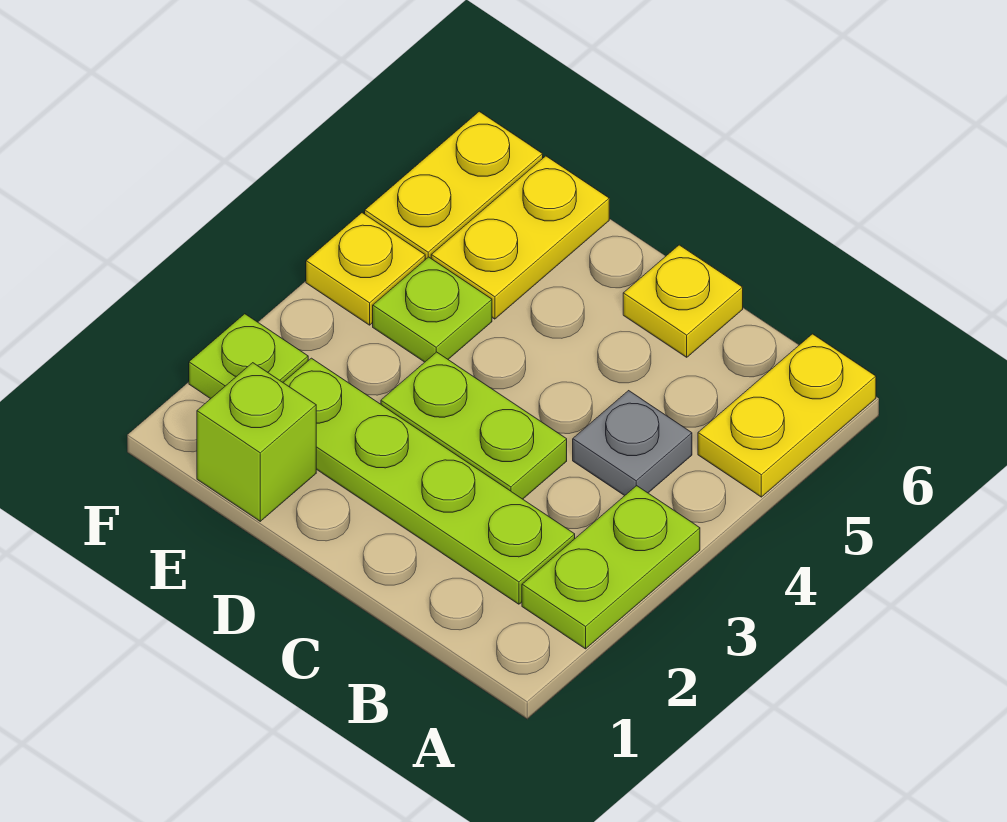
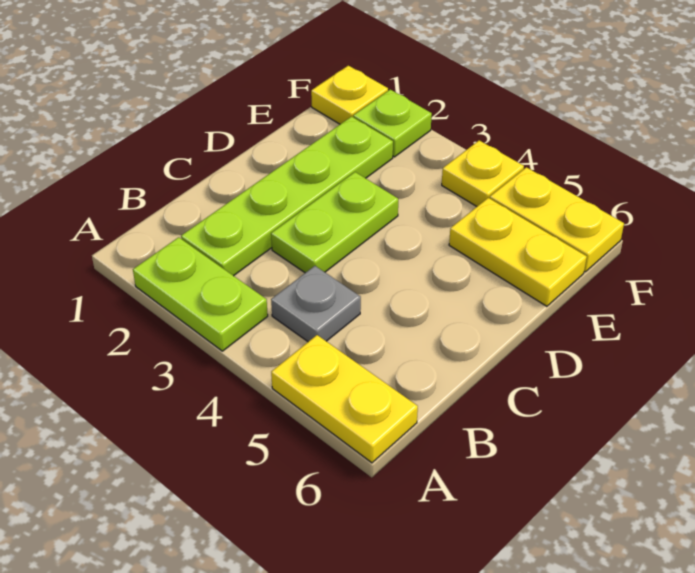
yellow 1x1 plate [623,245,743,357] -> yellow 1x1 plate moved to [311,66,388,124]
lime 1x1 brick [197,363,316,521] -> none
lime 1x1 plate [373,257,492,362] -> none

